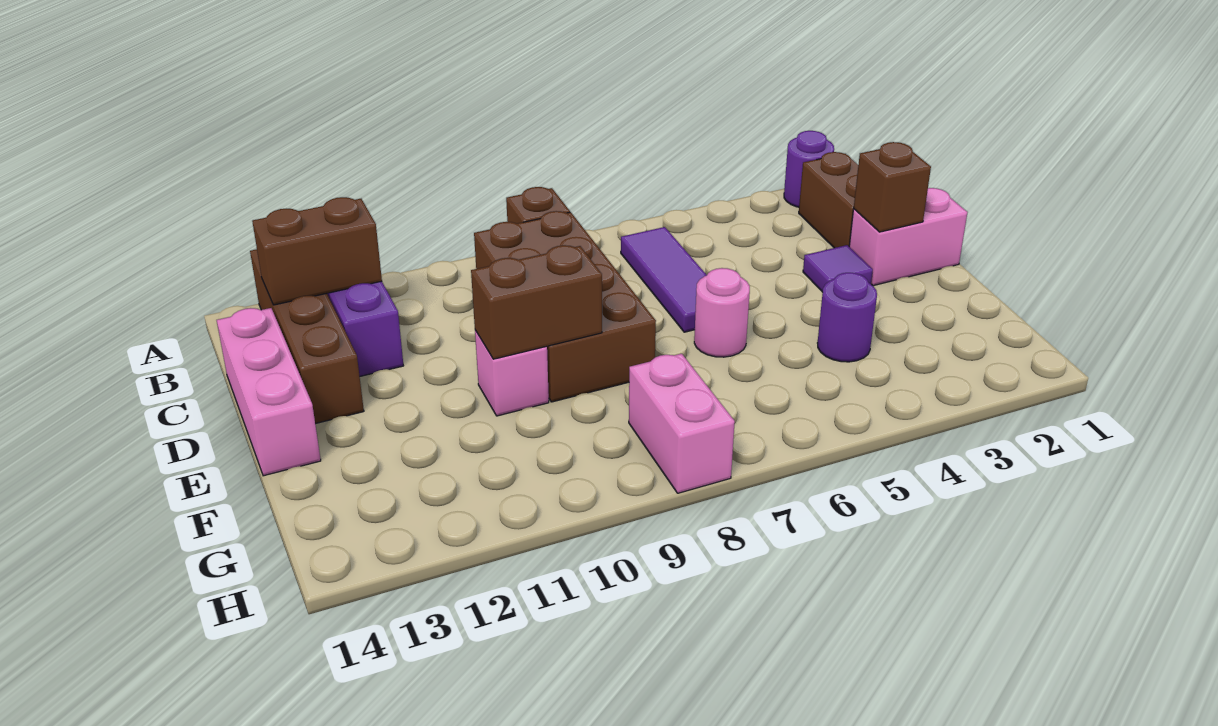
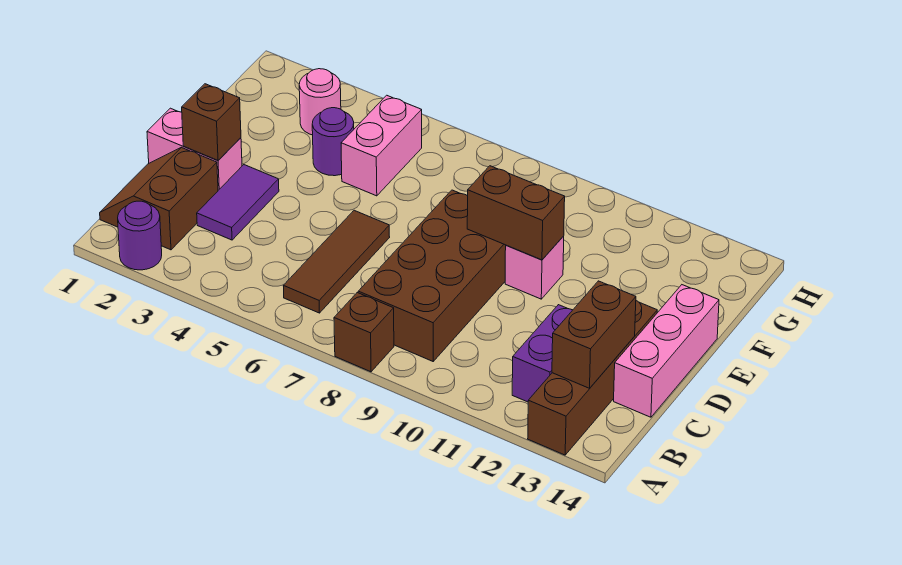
purple 1x3 tile [621,227,707,332] -> brown 1x3 tile [284,210,390,313]
brown 1x2 brick [252,197,382,305] -> brown 1x2 brick turned to [552,281,636,388]
purple 1x1 tile [803,245,873,292] -> purple 1x2 tile [197,165,279,240]
pink 1x1 round brick [694,268,750,357] -> pink 1x1 round brick moved to [299,69,341,135]
pink 1x2 brick [629,354,735,493] -> pink 1x2 brick moved to [341,95,422,196]

